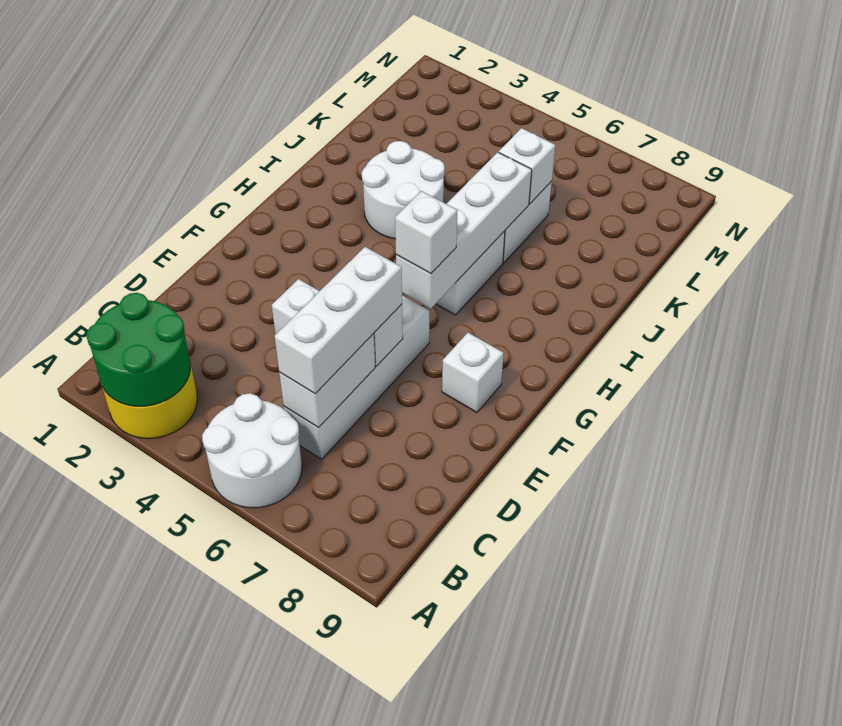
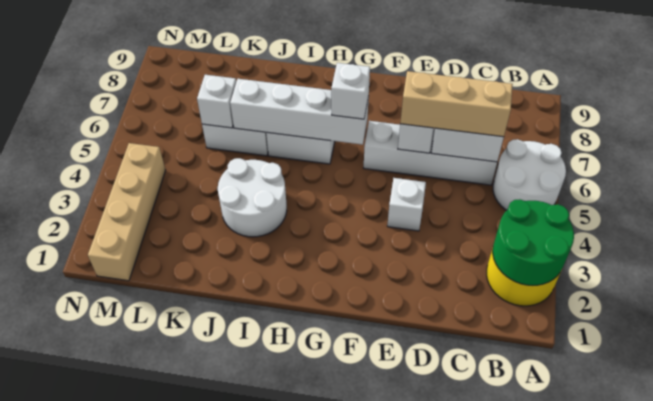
white 1x3 brick [275,247,402,394] -> tan 1x3 brick [400,71,513,137]
white 1x1 brick [442,333,503,412] -> none
none -> tan 1x4 brick [88,143,166,281]

